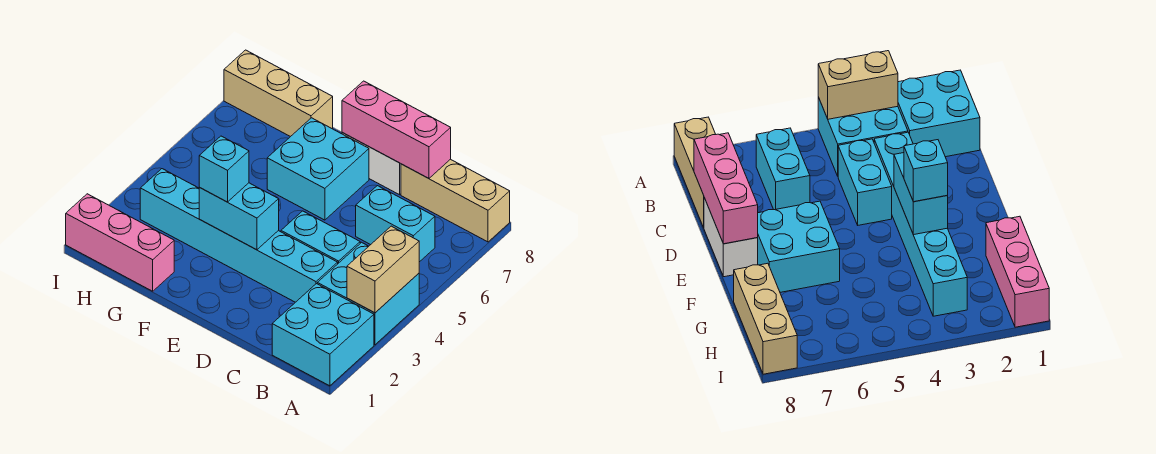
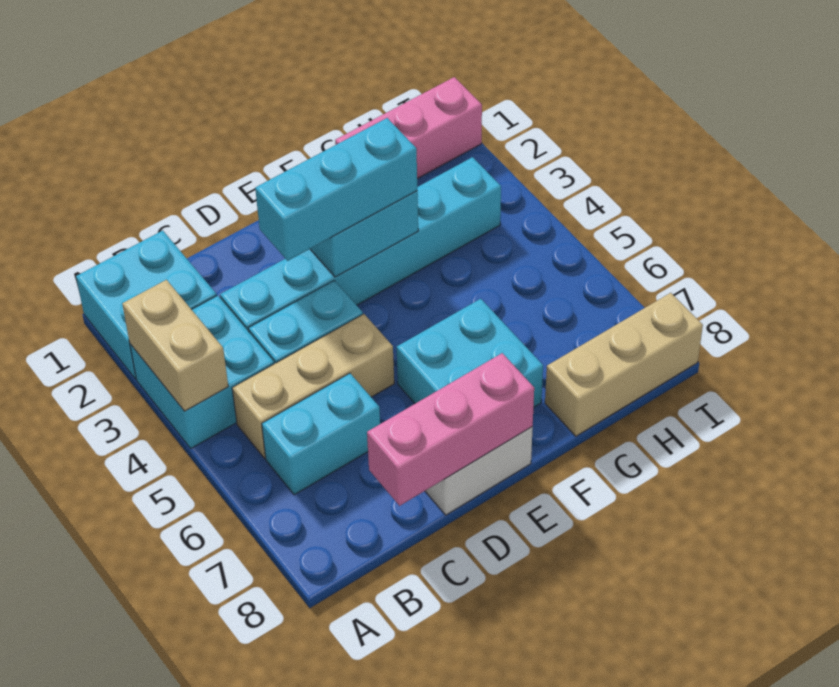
tan 1x3 brick [401,159,510,242] -> tan 1x3 brick moved to [232,314,394,458]
cyan 1x1 brick [199,136,249,202] -> cyan 1x3 brick [255,118,417,261]

